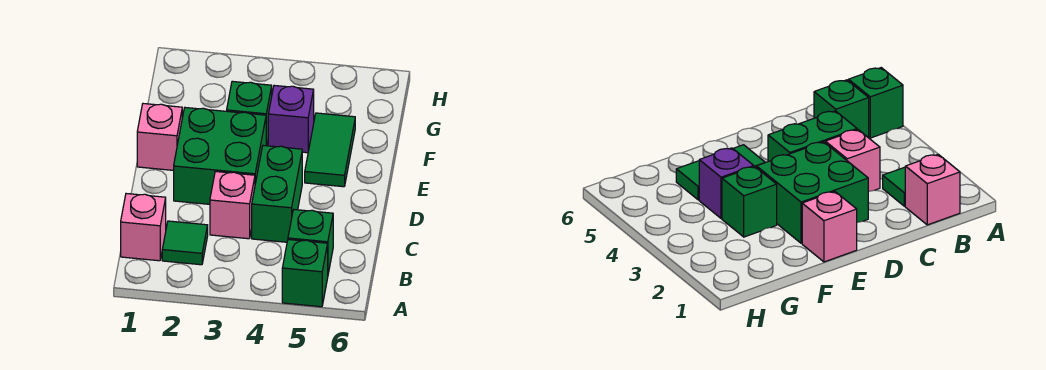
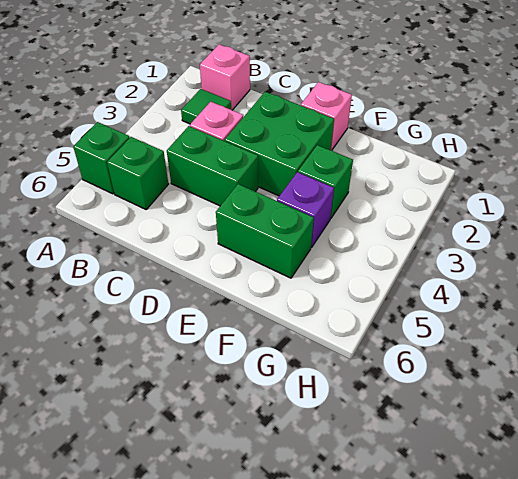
green 1x2 tile [305,113,355,187] -> green 1x2 brick [216,184,314,278]

